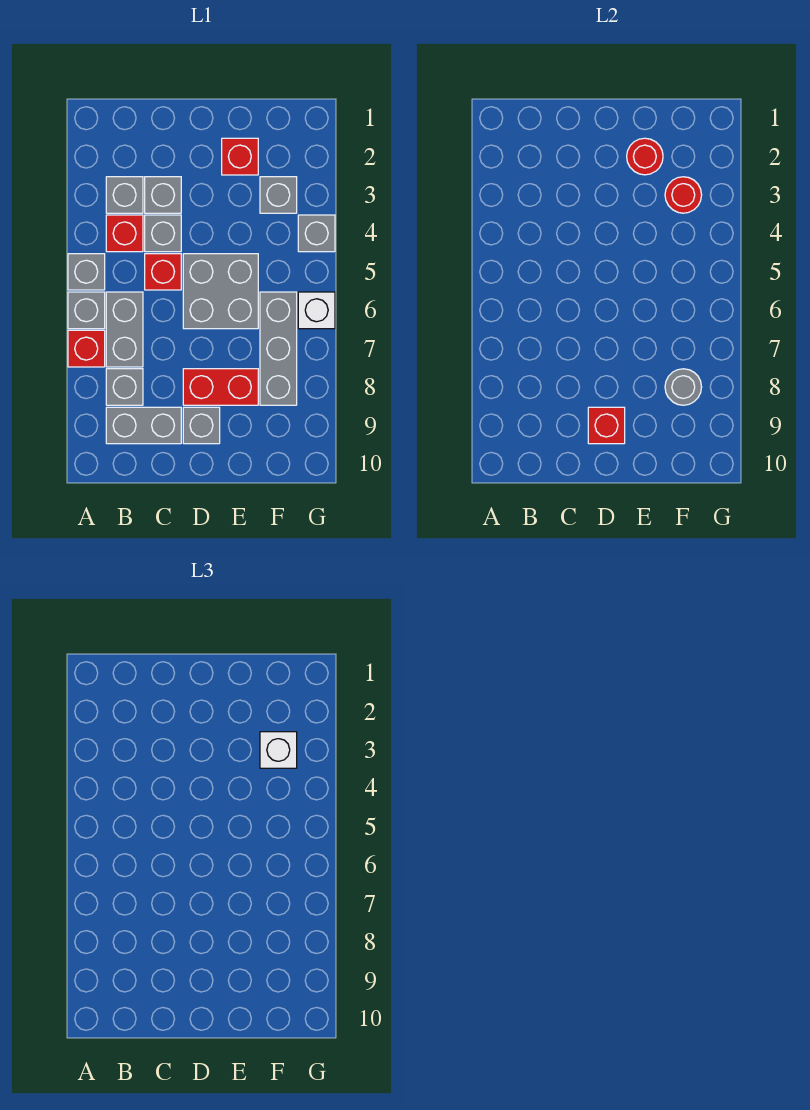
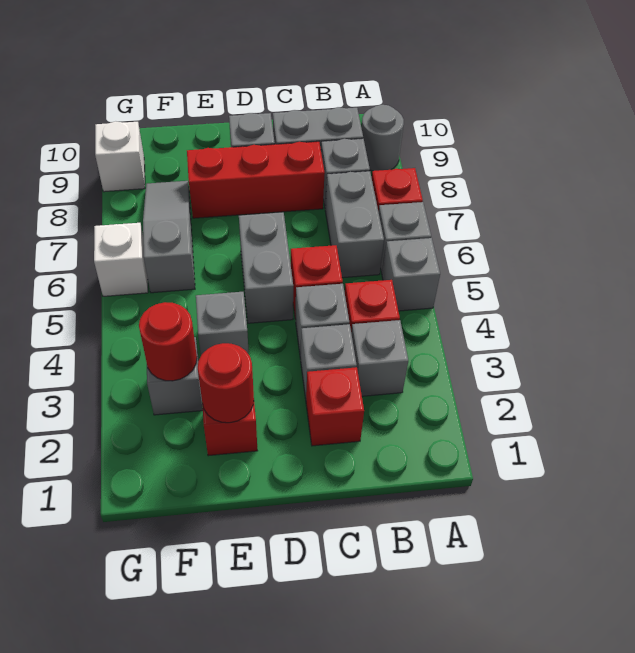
grey 2x2 brick [183,254,258,329] -> grey 1x2 brick [239,212,293,323]
red 1x2 brick [183,369,258,405] -> red 1x3 brick [187,142,325,218]
red 1x1 brick [588,407,625,444] -> red 1x1 brick moved to [306,367,364,446]
white 1x1 brick [260,732,297,768] -> white 1x1 brick moved to [95,121,145,192]
grey 1x3 brick [260,292,297,405] -> grey 1x3 slope [143,181,195,293]
grey 1x1 round brick [665,369,702,405] -> grey 1x1 round brick moved to [362,105,404,171]
grey 1x1 brick [298,215,335,252] -> grey 1x1 brick moved to [196,292,249,355]

